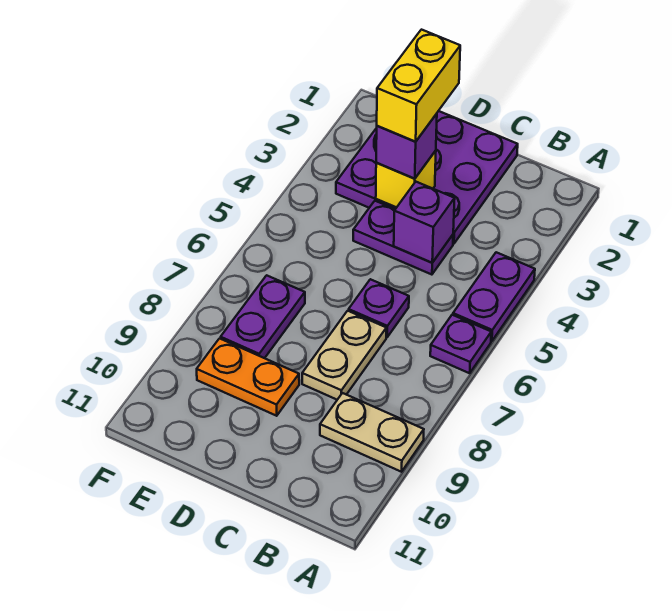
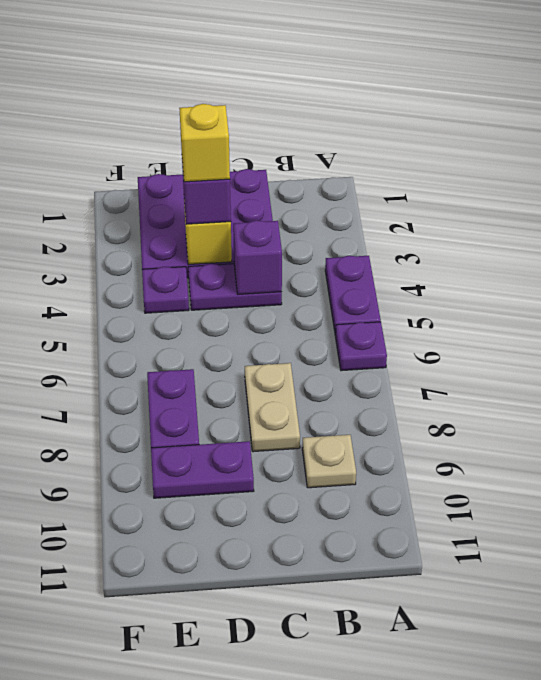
tan 1x2 plate [320,393,424,472] -> tan 1x1 plate [302,435,356,488]
purple 1x1 plate [349,279,409,337] -> purple 1x1 plate moved to [142,267,189,313]
yellow 1x2 brick [377,30,460,142] -> yellow 1x1 brick [179,104,230,182]
orange 1x2 plate [197,338,299,416] -> purple 1x2 plate [151,441,254,498]

